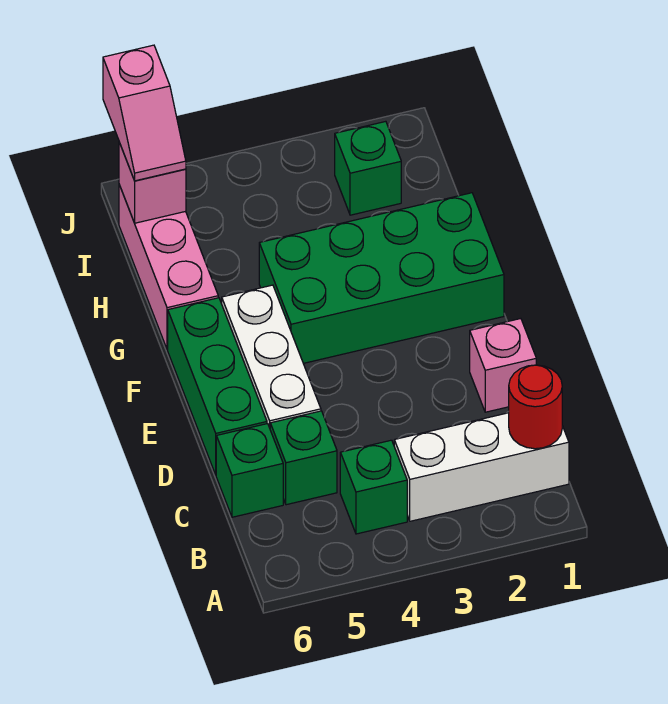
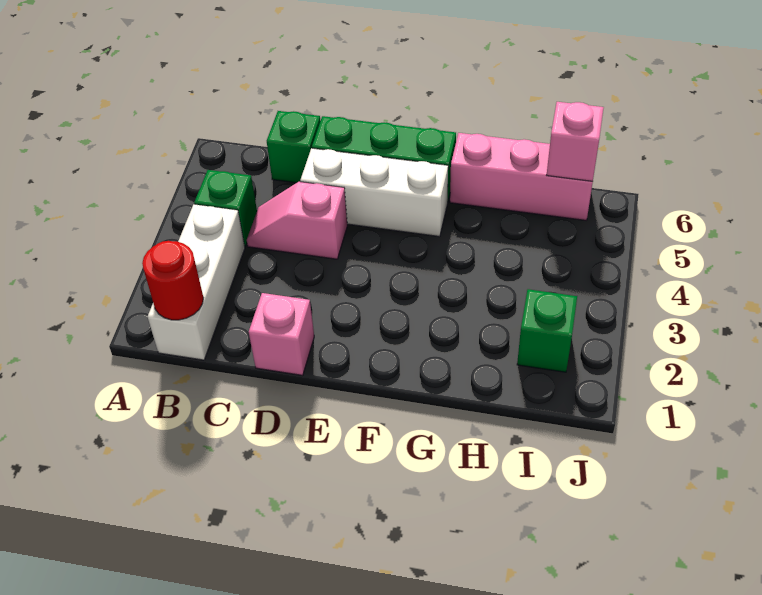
green 1x1 brick [270,411,337,505] -> none
green 2x4 brick [259,193,504,363] -> none
pink 1x2 slope [103,45,186,181] -> pink 1x2 slope moved to [247,182,347,259]

